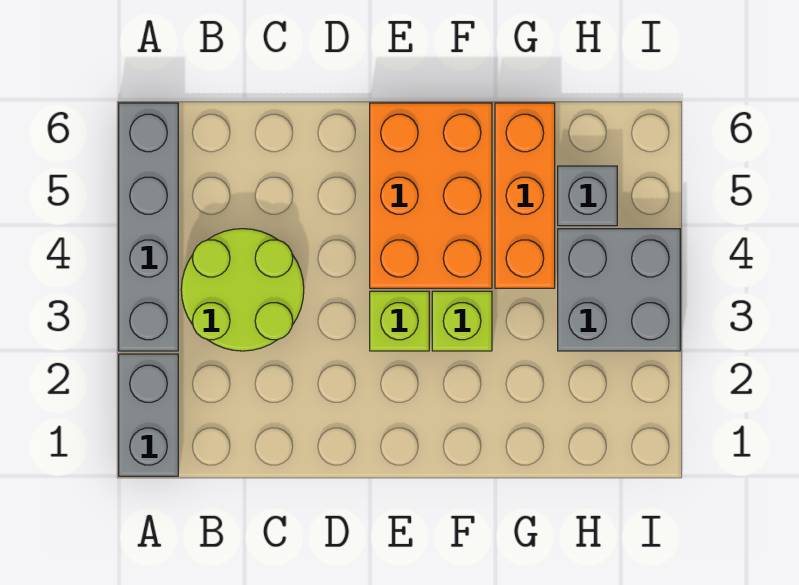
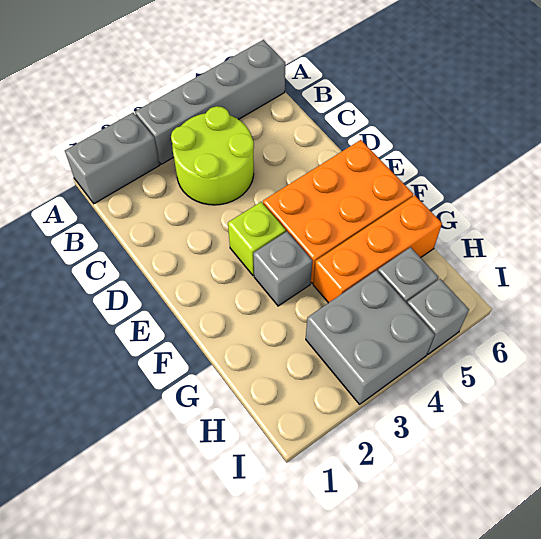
lime 1x1 brick [432,291,492,351] -> grey 1x1 brick [253,232,312,306]
none -> grey 1x1 brick [407,279,469,354]

